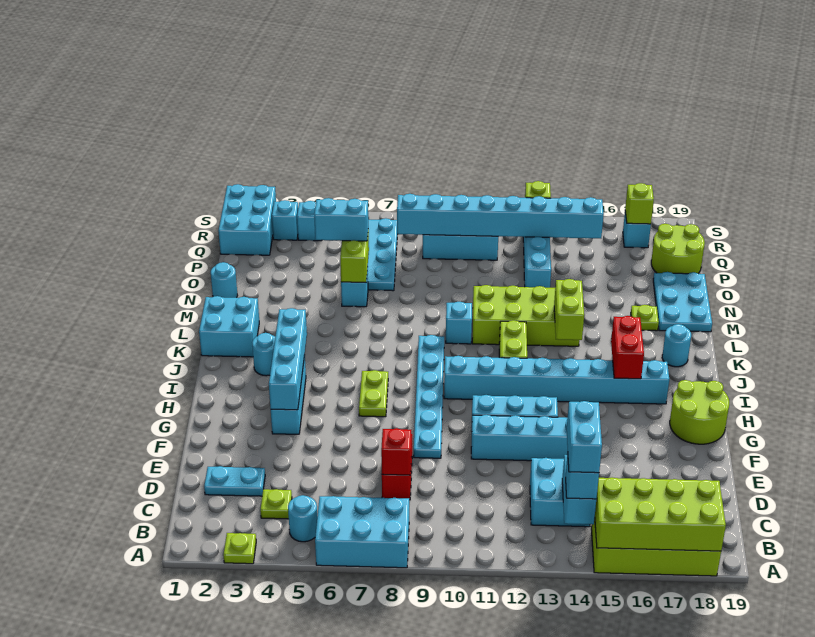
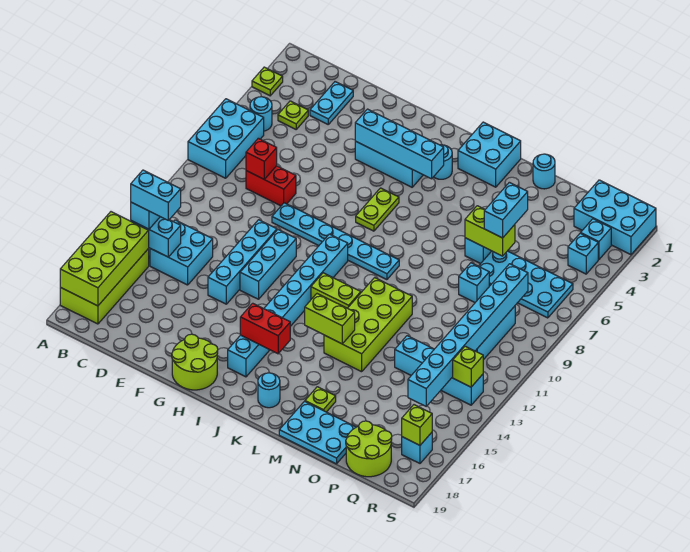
lime 1x2 plate [359,370,388,417] -> lime 1x2 plate turned to [356,188,399,231]
cyan 1x1 brick [446,302,472,344] -> cyan 1x1 brick moved to [459,263,489,302]

